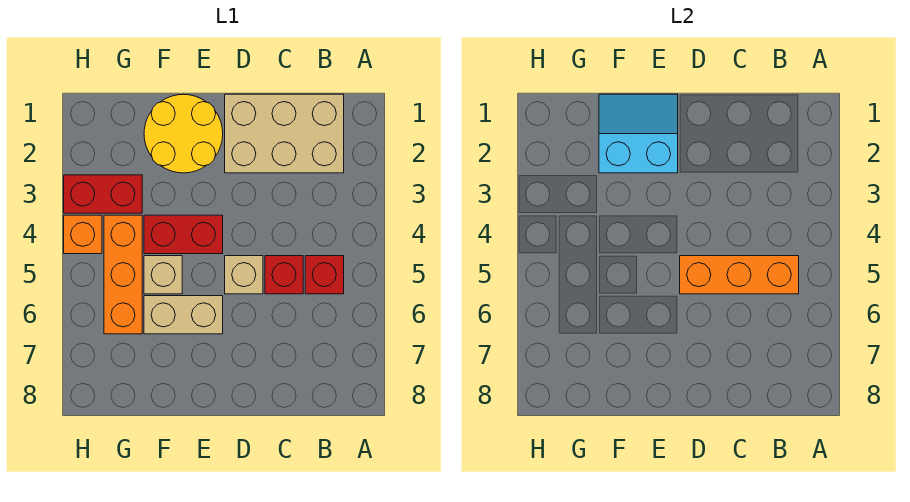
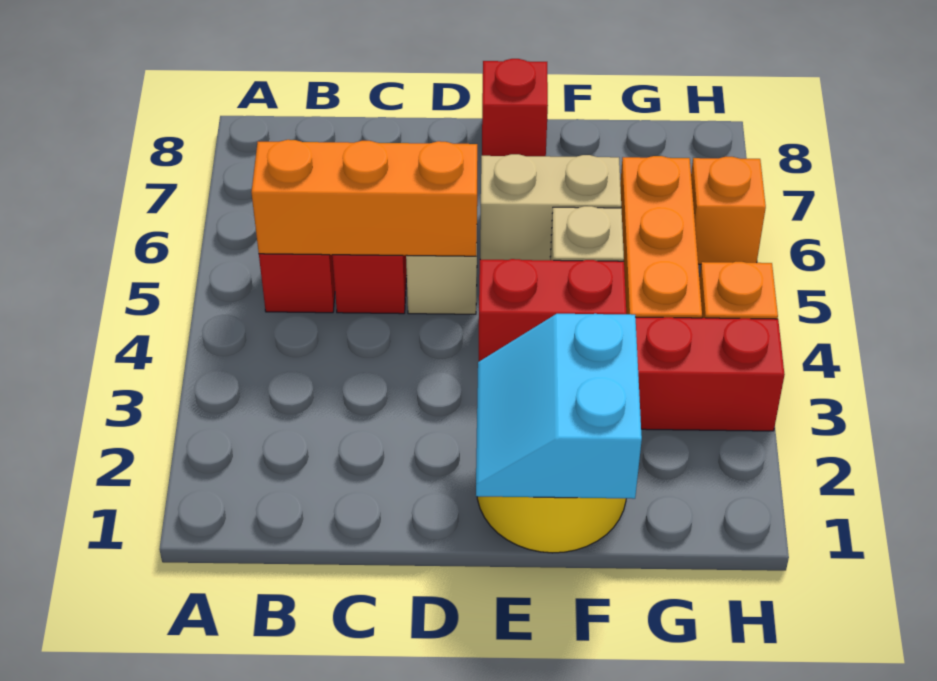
tan 2x3 brick [225,94,344,173] -> none
cyan 2x2 slope [599,94,678,173] -> cyan 2x2 slope turned to [476,314,642,499]
none -> red 1x1 brick [482,59,548,156]
none -> orange 1x1 brick [691,157,766,264]

